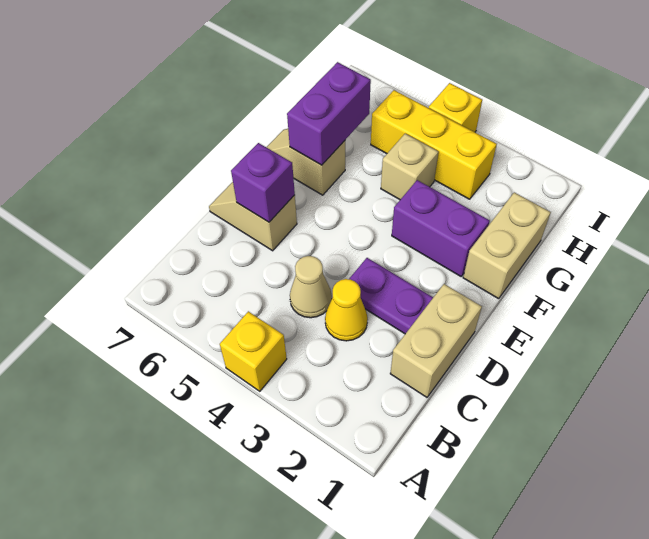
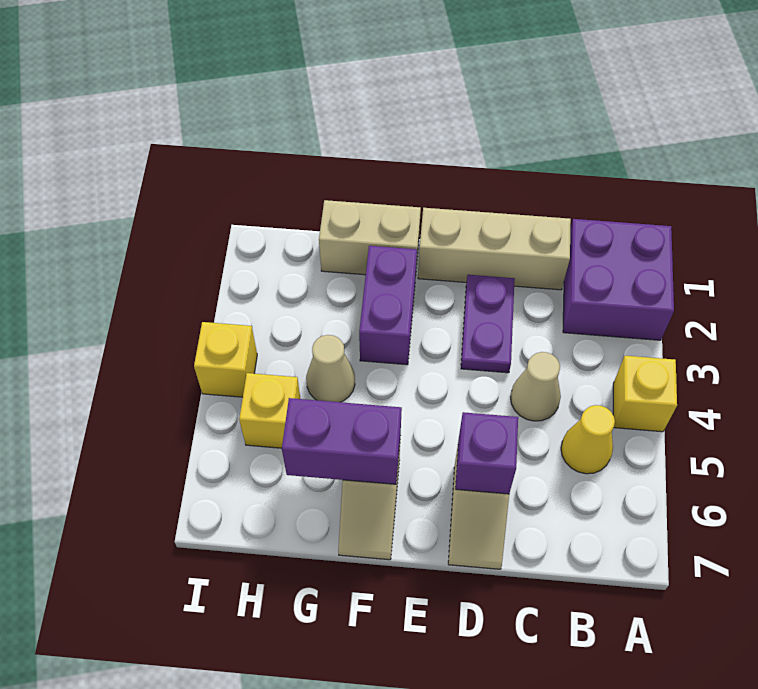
none -> purple 2x2 brick [563,219,674,340]
tan 1x2 brick [390,284,482,397] -> tan 1x3 brick [418,208,571,290]
yellow 1x1 cone [325,279,368,341] -> yellow 1x1 cone moved to [561,405,615,474]
tan 1x1 brick [381,134,438,200] -> tan 1x1 cone [306,335,355,402]
yellow 1x3 brick [371,90,497,199] -> yellow 1x1 brick [239,373,300,448]

